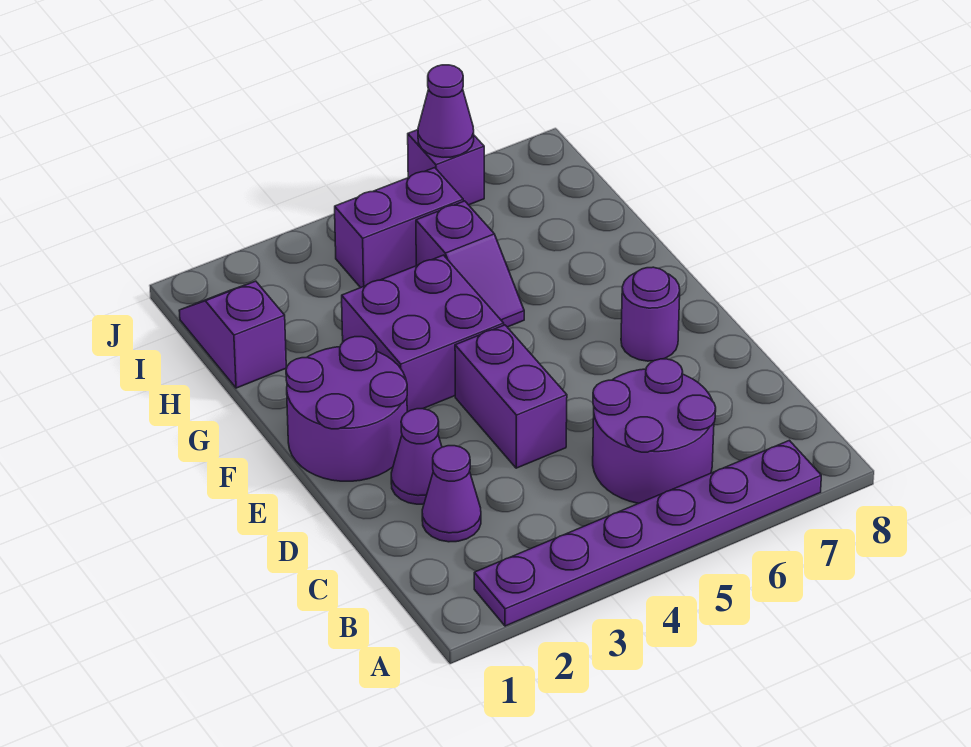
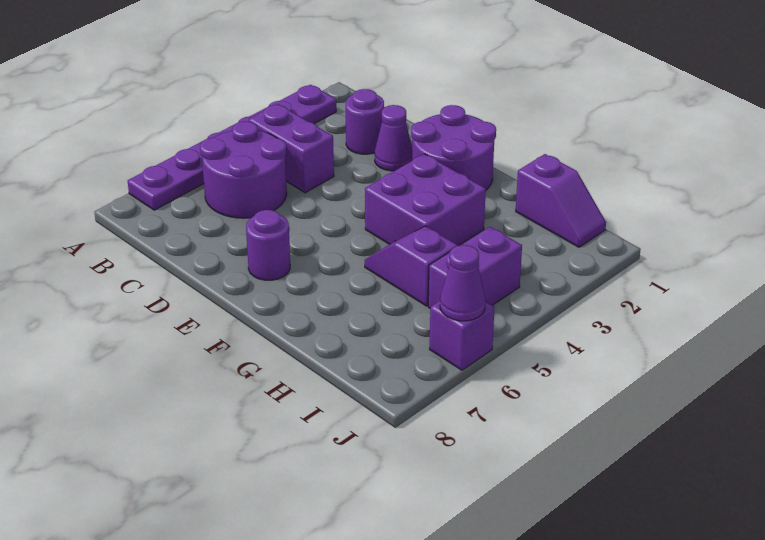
purple 1x1 cone [422,446,481,542] -> purple 1x1 round brick [346,89,384,154]
purple 1x2 brick [455,325,567,468] -> purple 1x2 brick moved to [249,104,334,193]

